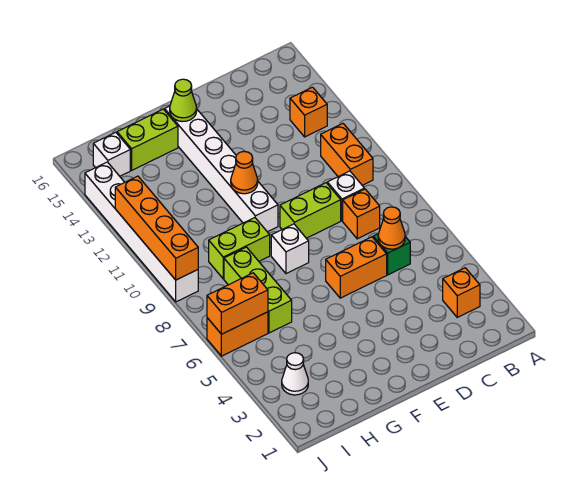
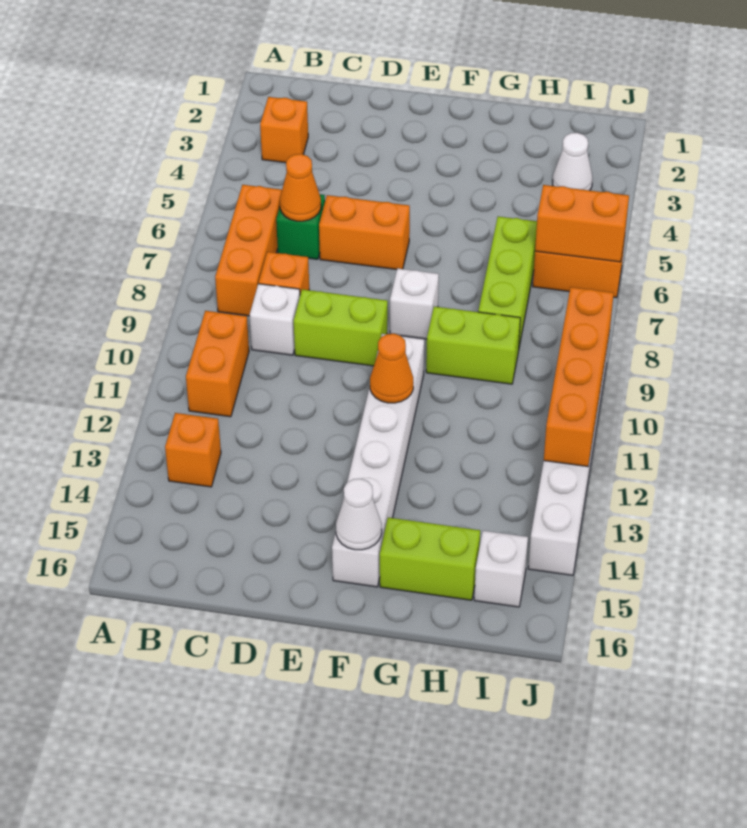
none -> orange 1x3 brick [215,185,282,316]
lime 1x1 cone [170,79,197,122] -> white 1x1 cone [336,479,382,550]

